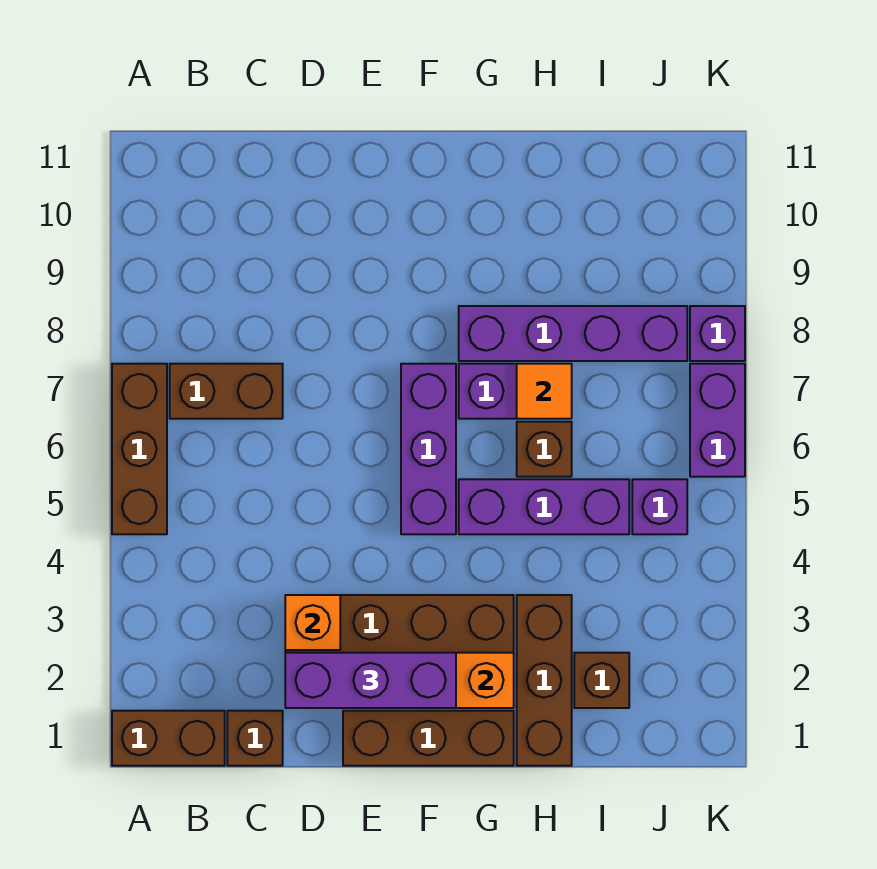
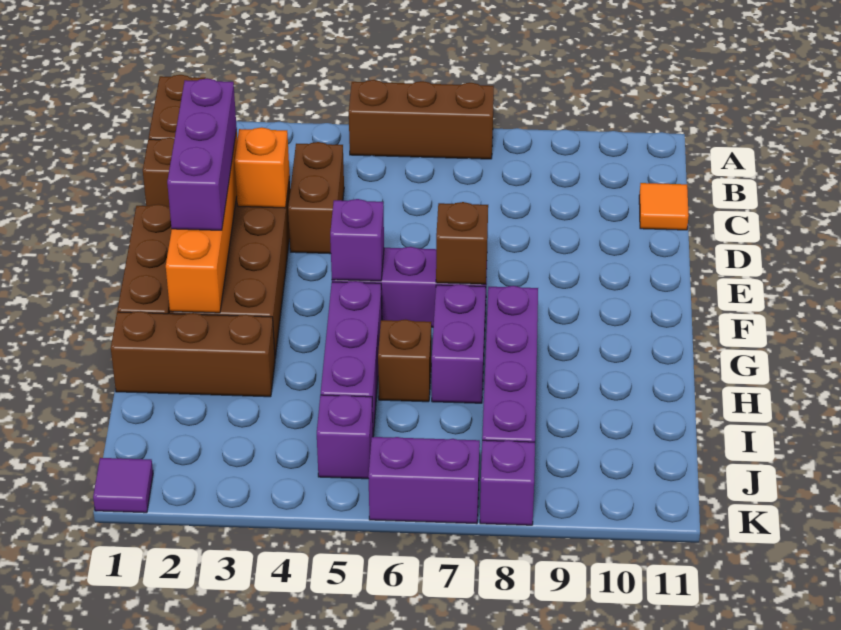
brown 1x2 brick [170,364,283,419] -> brown 1x2 brick moved to [288,142,344,254]
none -> purple 1x1 brick [330,199,384,281]
orange 1x1 tile [517,364,572,419] -> orange 1x1 tile moved to [639,183,689,230]
brown 1x1 brick [574,653,629,708] -> brown 1x1 brick moved to [436,202,488,284]
none -> purple 1x1 tile [93,458,153,513]

